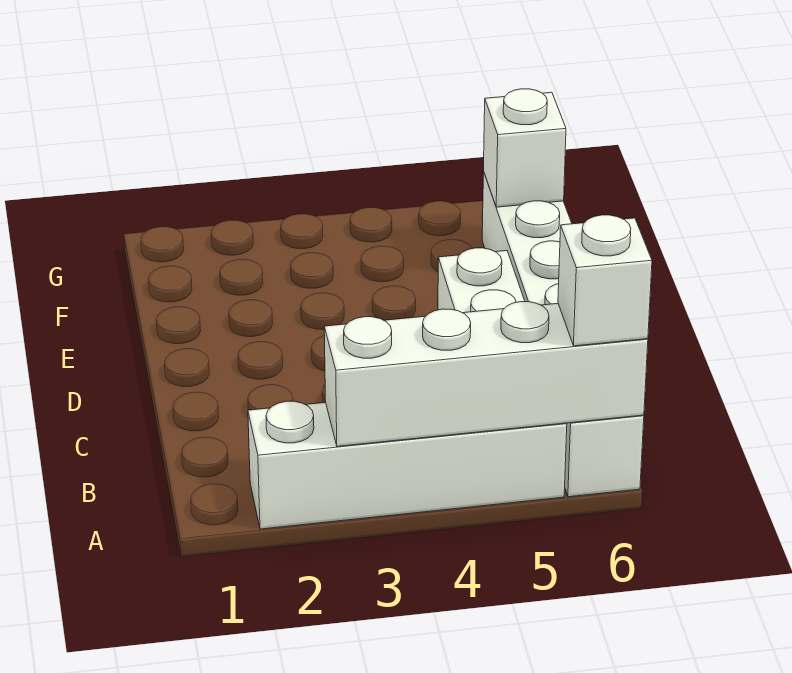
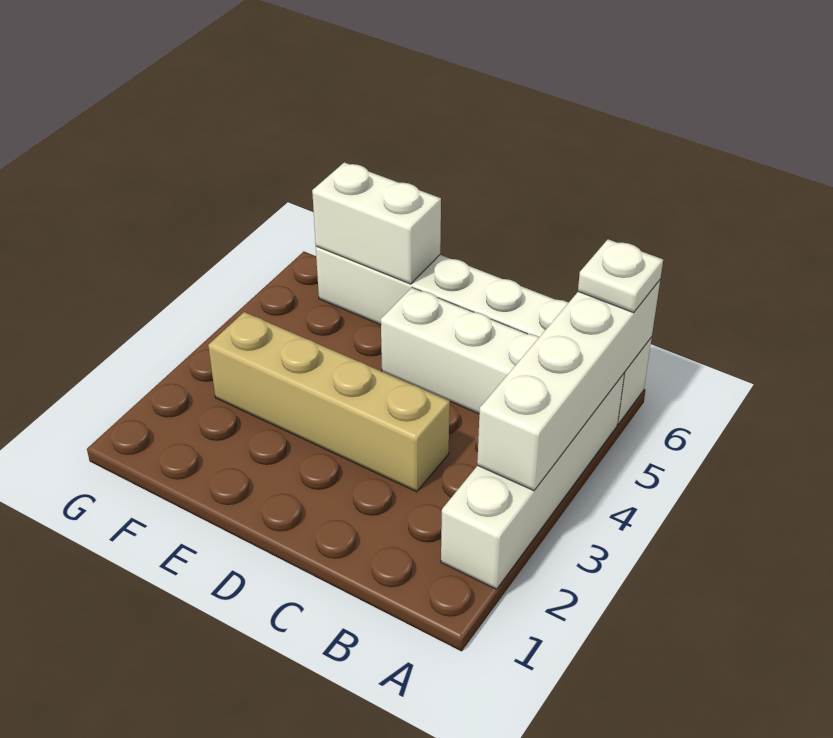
white 1x1 brick [558,215,652,346] -> white 1x1 plate [578,239,663,313]
none -> tan 1x4 brick [208,312,450,492]
white 1x1 brick [484,89,566,207] -> white 1x2 brick [312,162,441,284]

